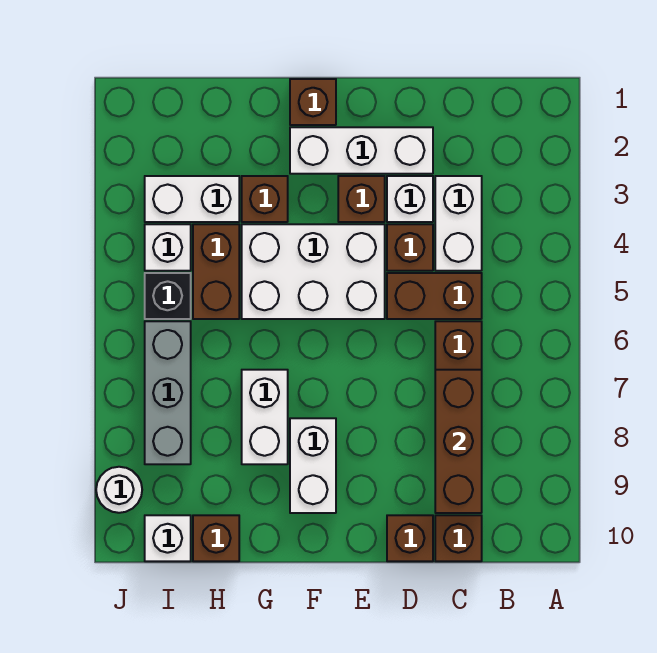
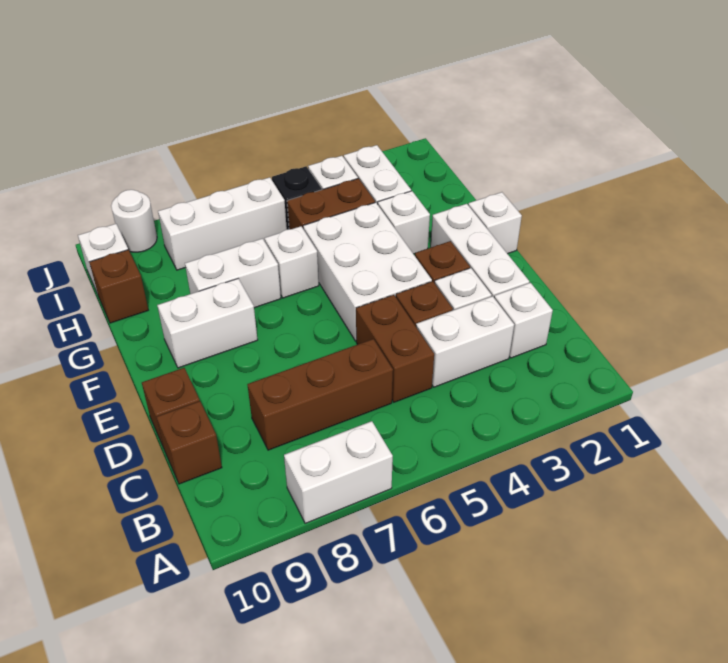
none -> white 1x2 brick [284,421,393,523]
none -> white 1x1 brick [494,283,553,358]
brown 1x3 brick [435,370,482,513] -> none
brown 1x1 brick [290,79,336,125] -> white 1x1 brick [468,192,522,254]
brown 1x1 brick [242,176,288,222] -> white 1x1 brick [378,191,430,254]
none -> white 1x1 brick [265,226,319,298]
grey 1x3 brick [145,321,191,464] -> white 1x3 brick [158,177,287,270]

